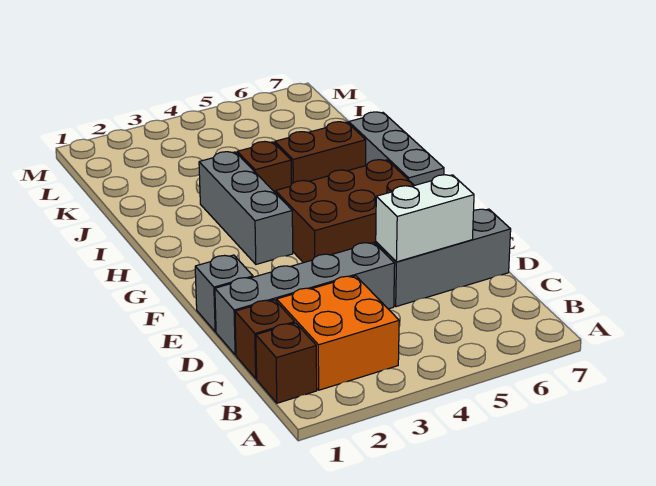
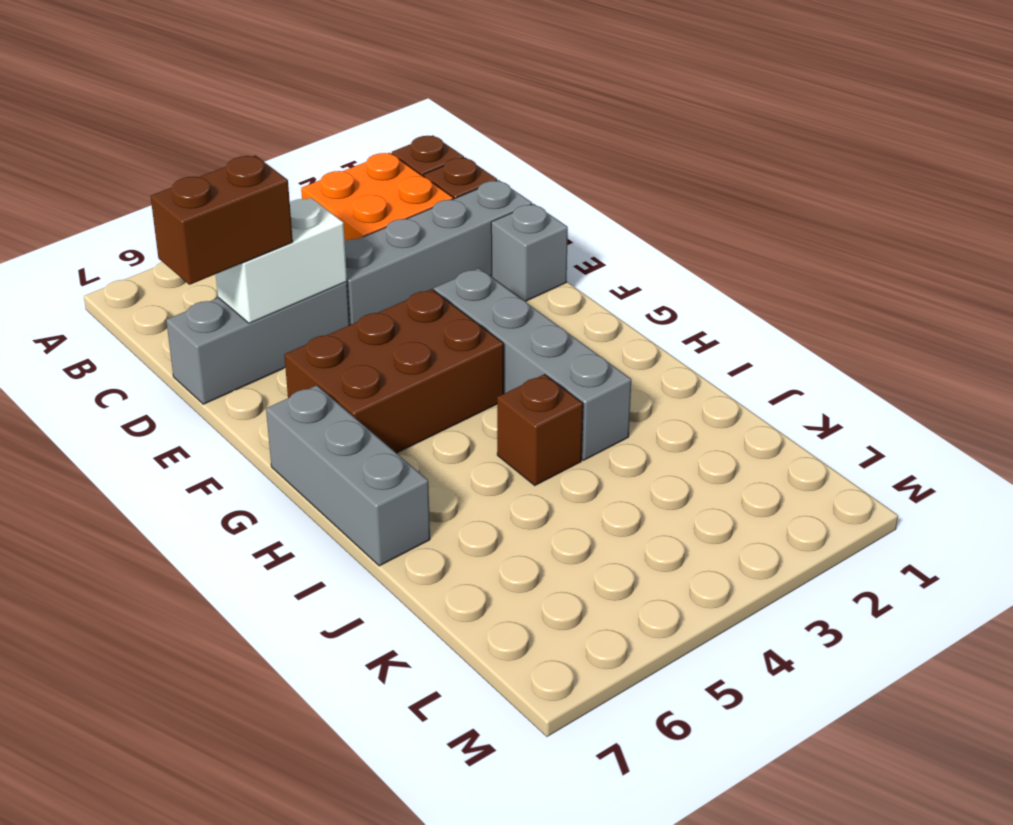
grey 1x3 brick [199,152,293,264] -> grey 1x4 brick [434,268,631,460]
brown 1x2 brick [275,122,366,184] -> brown 1x2 brick moved to [151,155,293,285]

